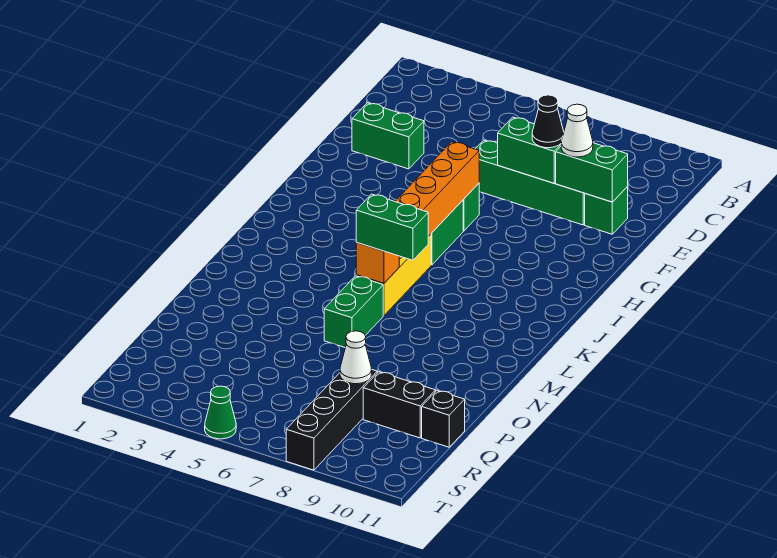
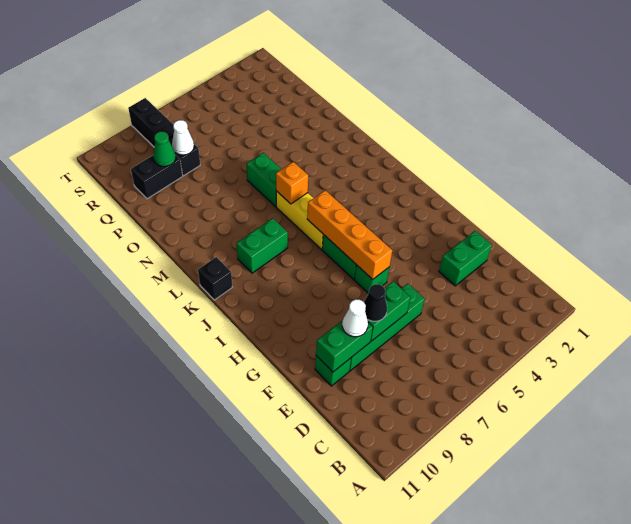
green 1x2 brick [356,194,428,260] -> green 1x2 brick moved to [237,218,288,273]
black 1x1 brick [422,391,465,447] -> black 1x1 brick moved to [198,257,232,300]
green 1x1 cone [205,386,236,439] -> green 1x1 cone moved to [153,131,176,167]

